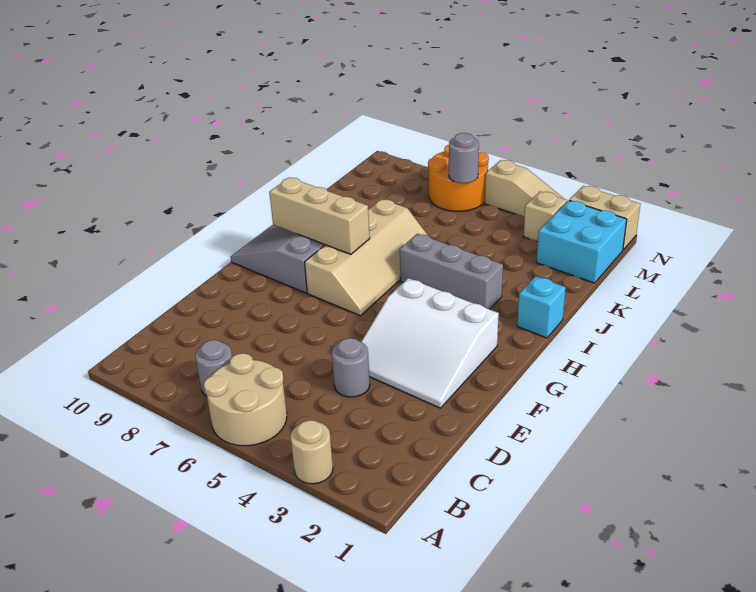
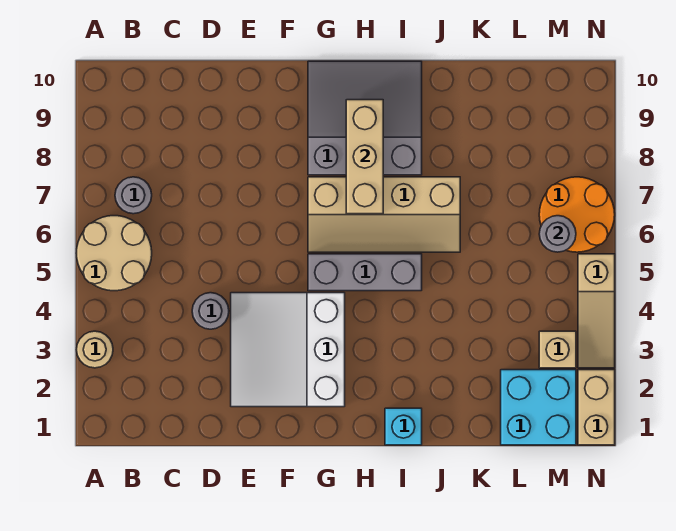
grey 1x3 brick [400,234,503,309] -> grey 1x3 brick turned to [308,254,422,291]

